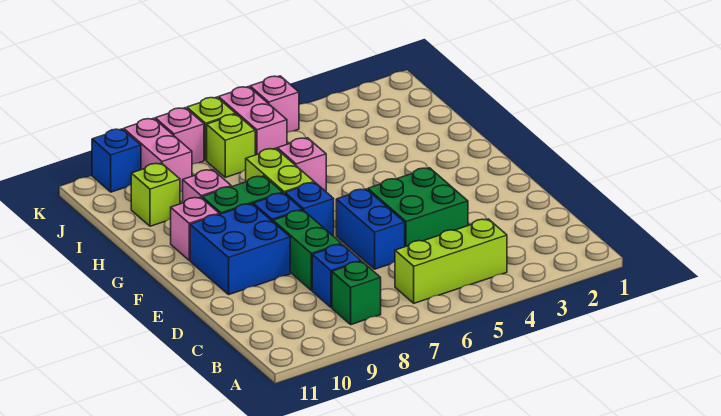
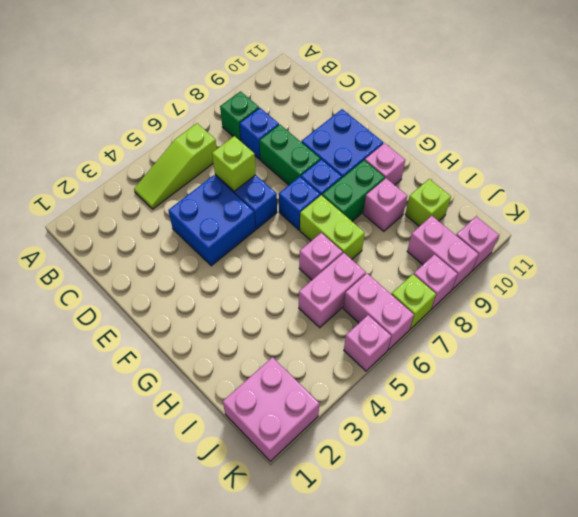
lime 1x3 brick [395,219,507,303] -> lime 1x3 slope [134,123,217,209]
green 2x2 brick [368,168,468,247] -> blue 2x2 brick [168,175,255,266]
none -> pink 1x2 brick [299,253,366,328]
none -> pink 2x2 brick [223,357,319,461]
lime 1x1 brick [207,114,255,177] -> lime 1x1 brick moved to [212,136,256,191]
blue 1x1 brick [92,129,141,192] -> pink 1x1 brick [456,217,499,271]

